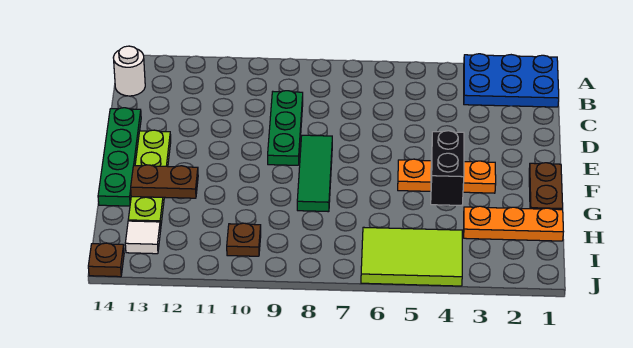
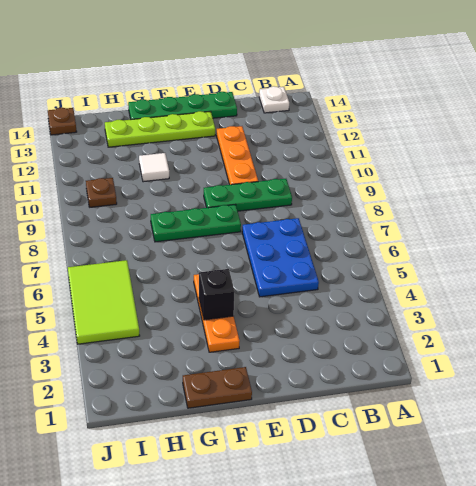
blue 2x3 plate [464,54,559,107] -> blue 2x3 plate moved to [242,218,319,297]
white 1x1 round brick [113,46,145,96] -> white 1x1 plate [259,86,289,113]
green 1x3 tile [297,135,332,212] -> green 1x3 plate [151,205,241,242]
black 1x2 brick [431,131,464,205] -> black 1x1 brick [199,269,235,320]
brown 1x2 plate [131,165,198,198] -> none
orange 1x3 plate [464,206,563,241] -> orange 1x3 plate moved to [217,126,258,185]
white 1x1 tile [125,221,161,254] -> white 1x1 tile moved to [139,153,169,182]

